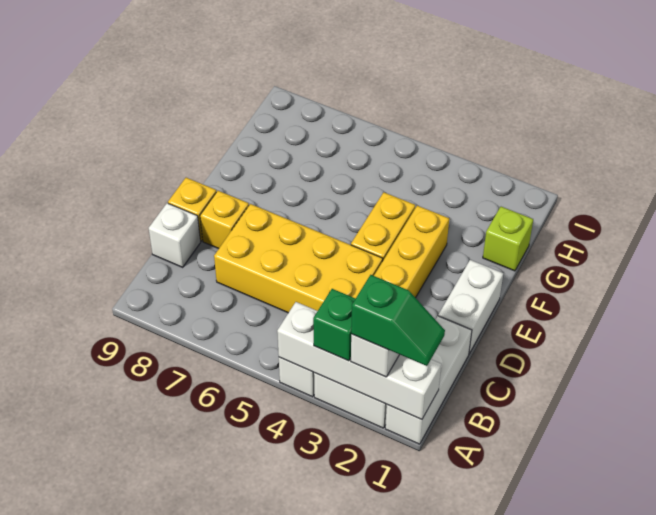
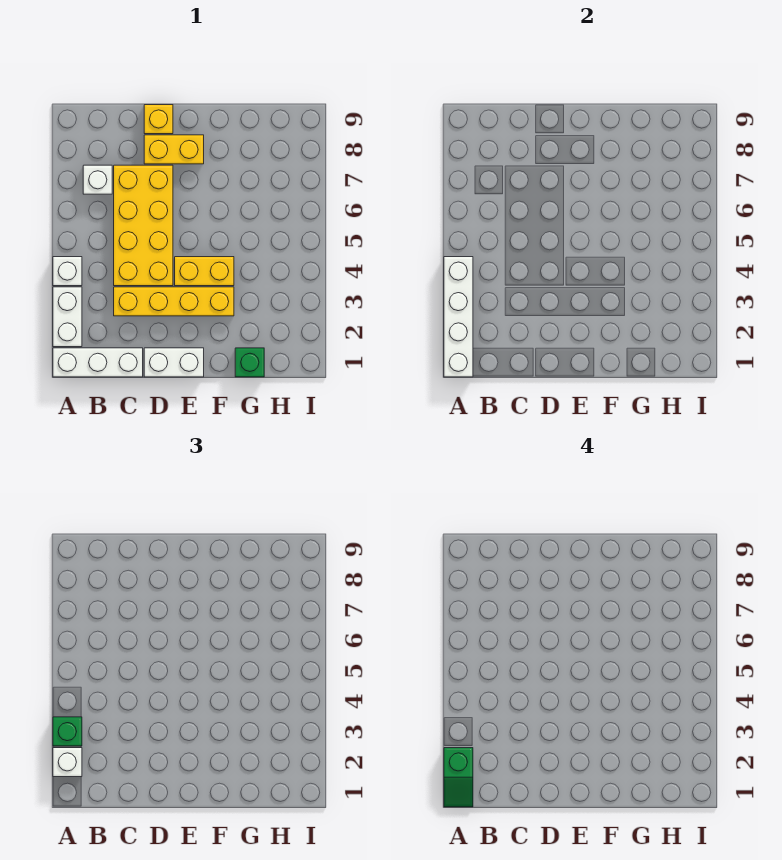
white 1x1 brick [149,203,201,267] -> white 1x1 brick moved to [83,165,112,194]
yellow 1x1 brick [200,191,249,249] -> yellow 1x2 brick [144,135,204,164]
lime 1x1 brick [483,207,533,271] -> green 1x1 brick [235,348,264,377]

